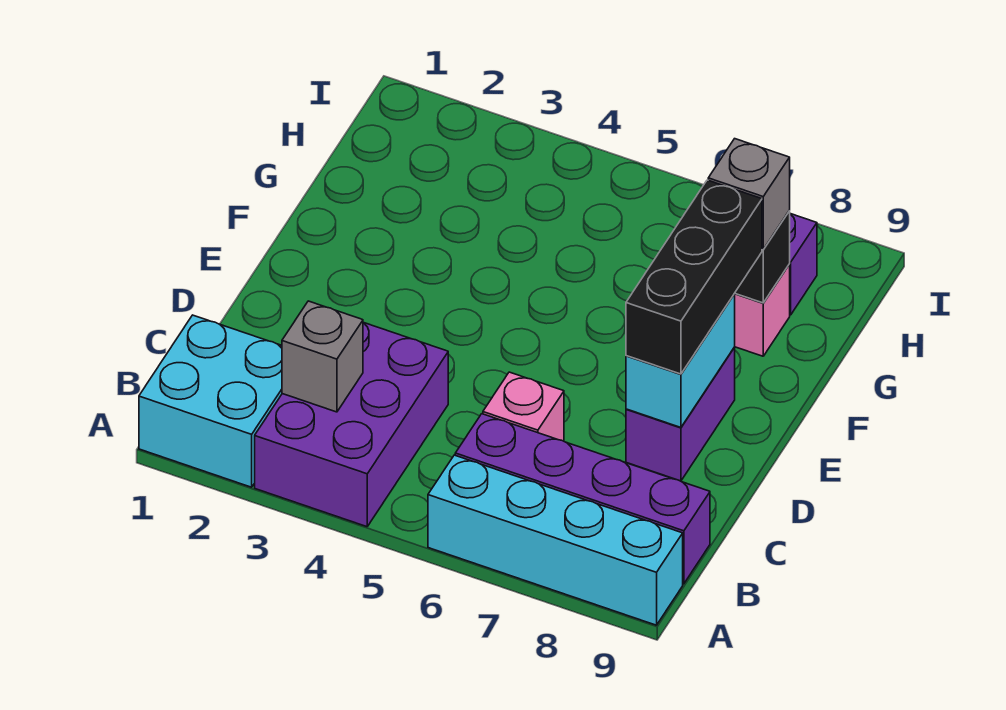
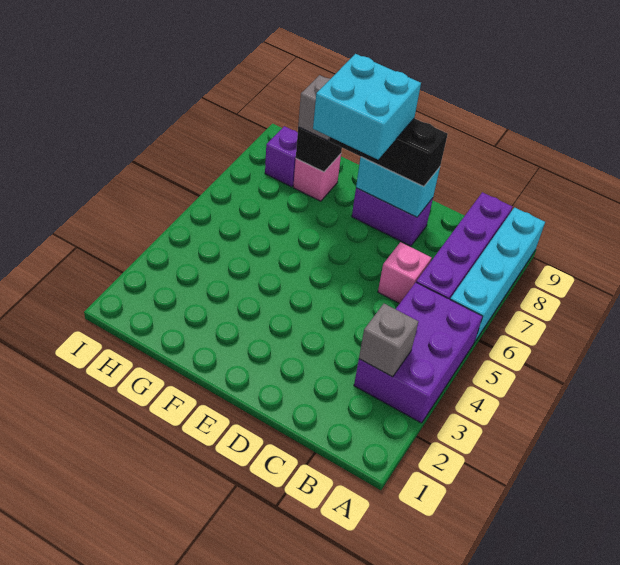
cyan 2x2 brick [139,315,282,487] -> cyan 2x2 brick moved to [313,54,421,159]
purple 2x3 brick [255,322,448,527] -> purple 2x3 brick turned to [354,282,483,423]

